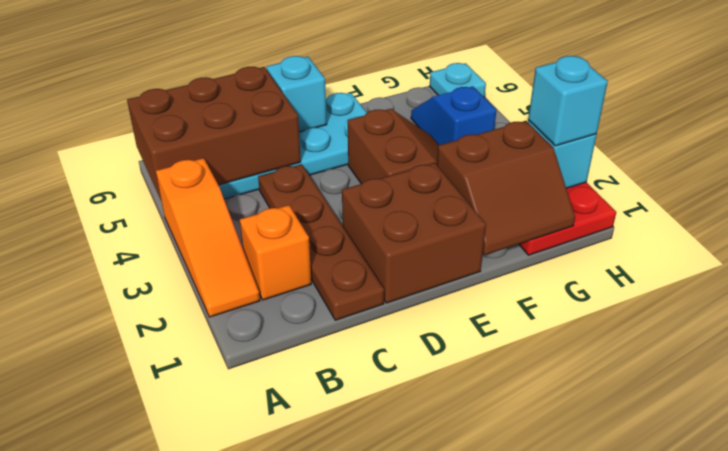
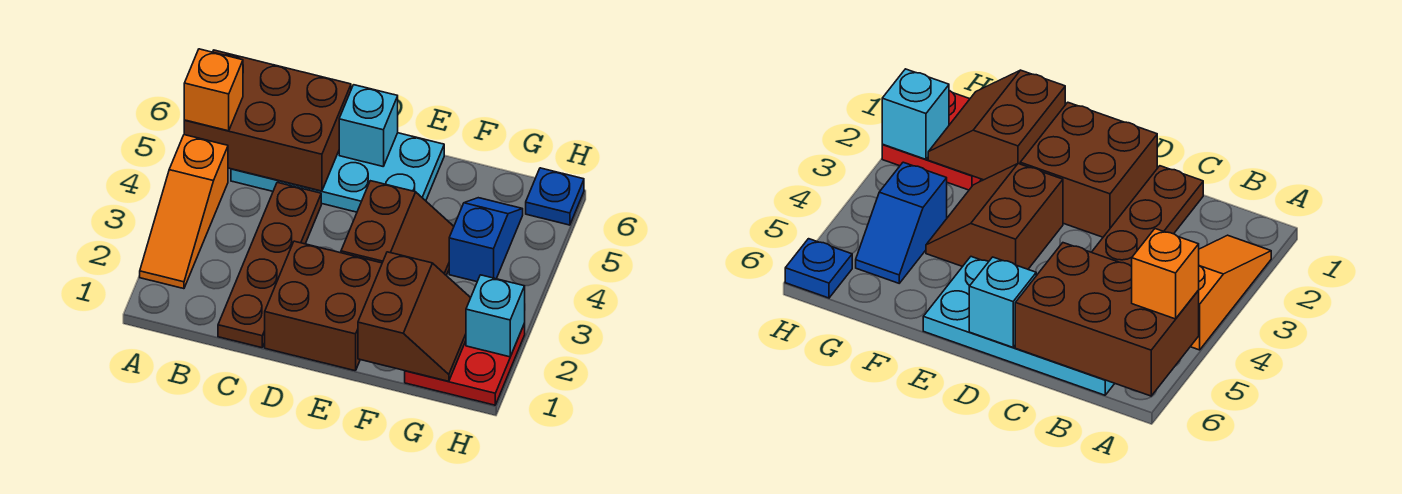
orange 1x1 brick [240,205,311,300] -> orange 1x1 brick moved to [184,49,243,131]
brown 2x2 slope [437,121,575,255] -> brown 2x2 slope turned to [358,252,470,381]
cyan 1x1 brick [528,56,608,146] -> none
cyan 1x1 plate [430,63,486,97] -> blue 1x1 plate [526,168,584,225]

